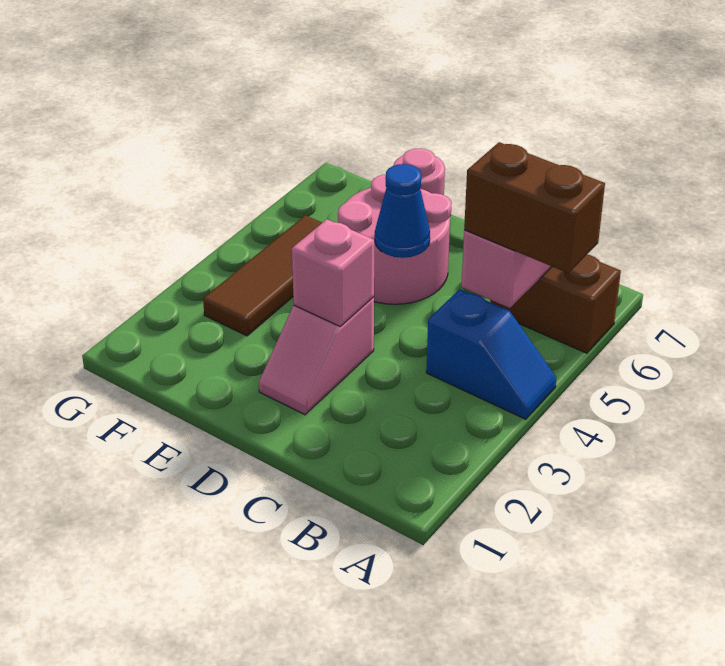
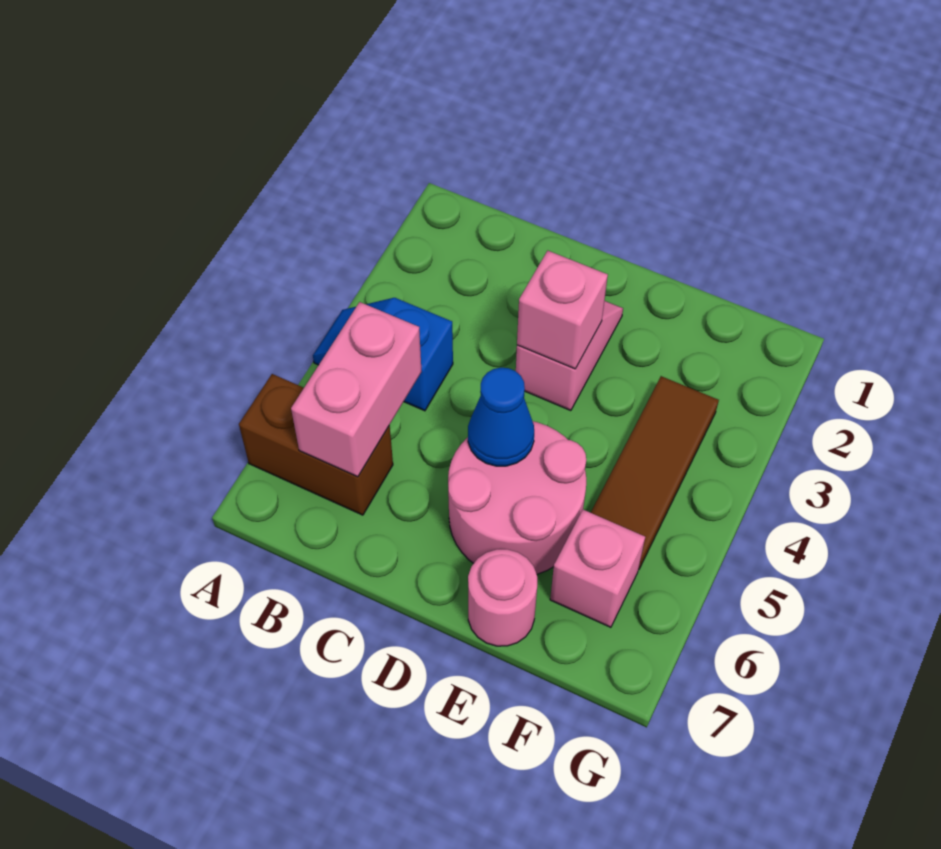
brown 1x2 brick [464,142,605,273] -> none
none -> pink 1x1 brick [550,510,645,627]

